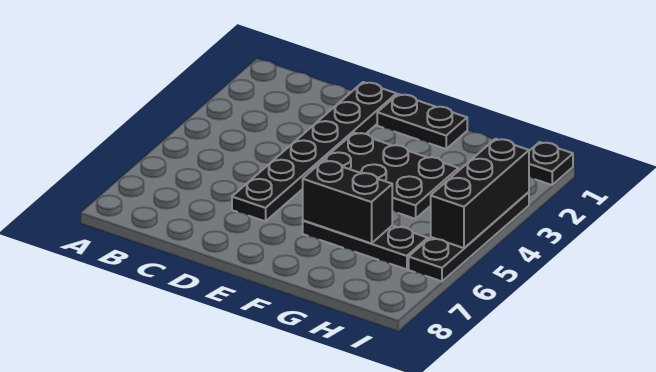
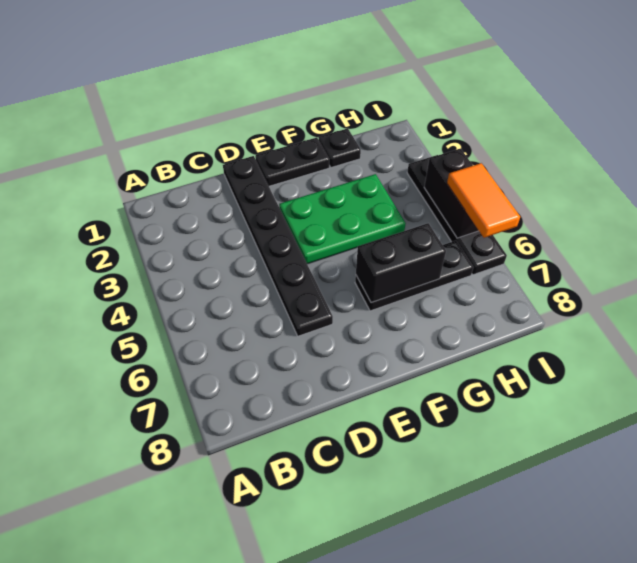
black 2x3 plate [311,133,458,219] -> green 2x3 plate [279,174,406,264]
black 1x1 plate [529,142,573,185] -> black 1x1 plate moved to [319,128,361,167]
black 1x3 brick [431,139,529,248] -> black 1x2 brick [424,149,479,238]
none -> orange 1x2 tile [447,163,520,238]

